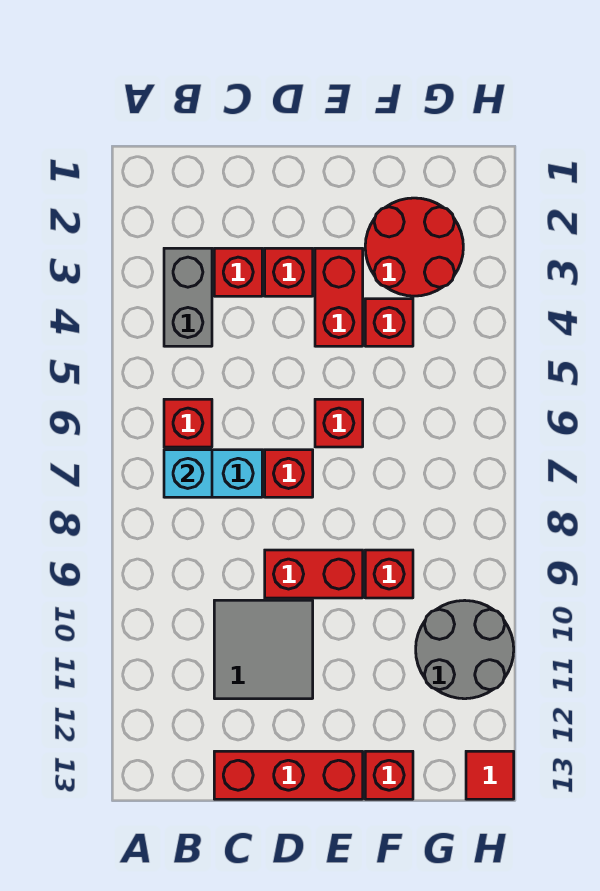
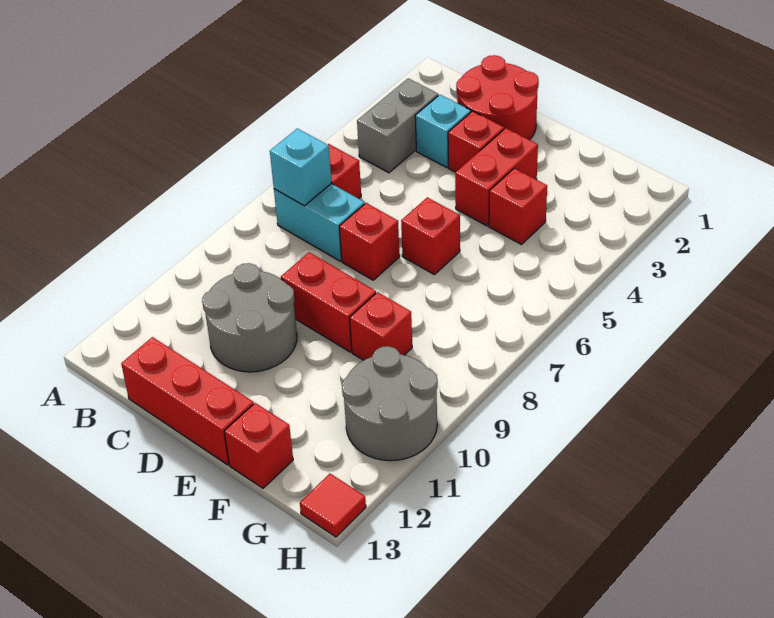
red 1x1 brick [214,248,262,296] -> cyan 1x1 brick [415,95,471,168]
grey 2x2 tile [214,600,313,699] -> grey 2x2 round brick [202,263,297,372]
red 2x2 round brick [365,198,463,296] -> red 2x2 round brick moved to [456,55,539,140]

